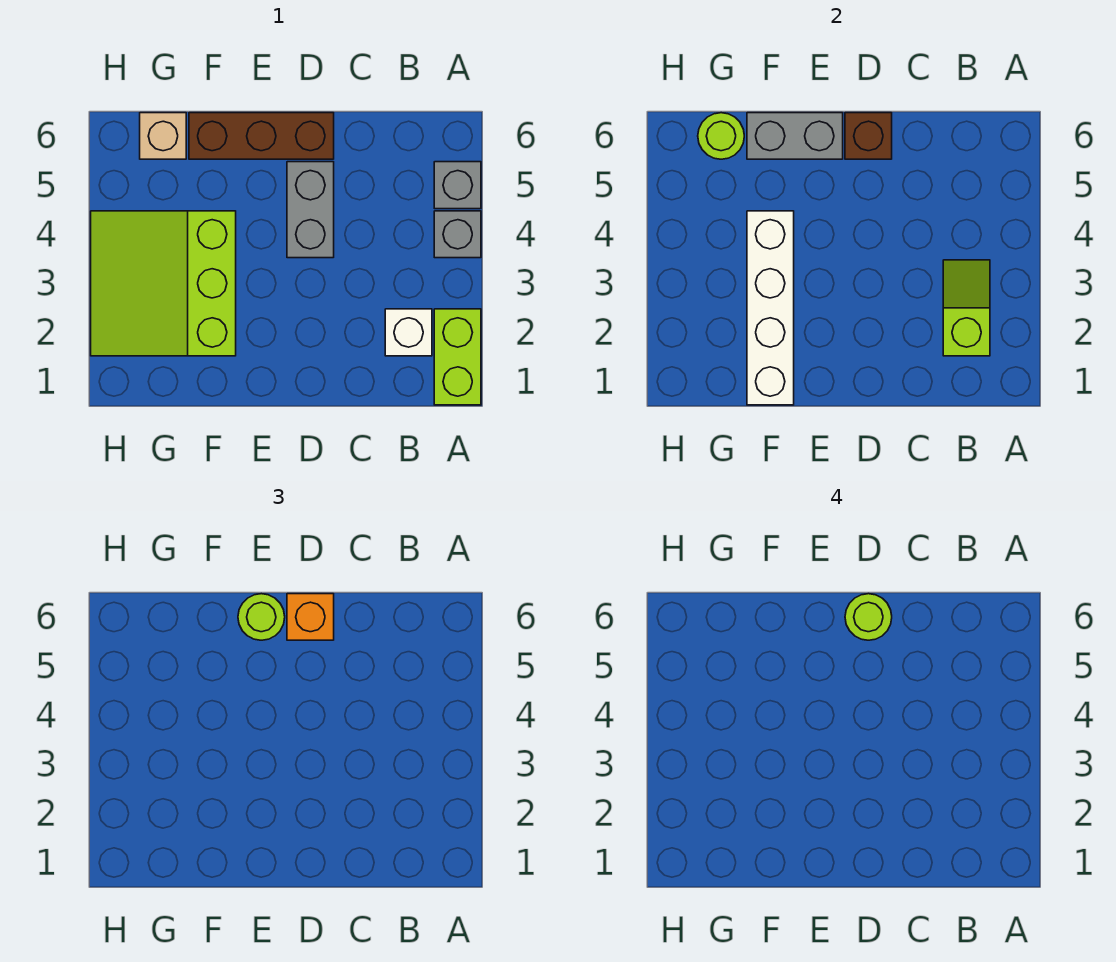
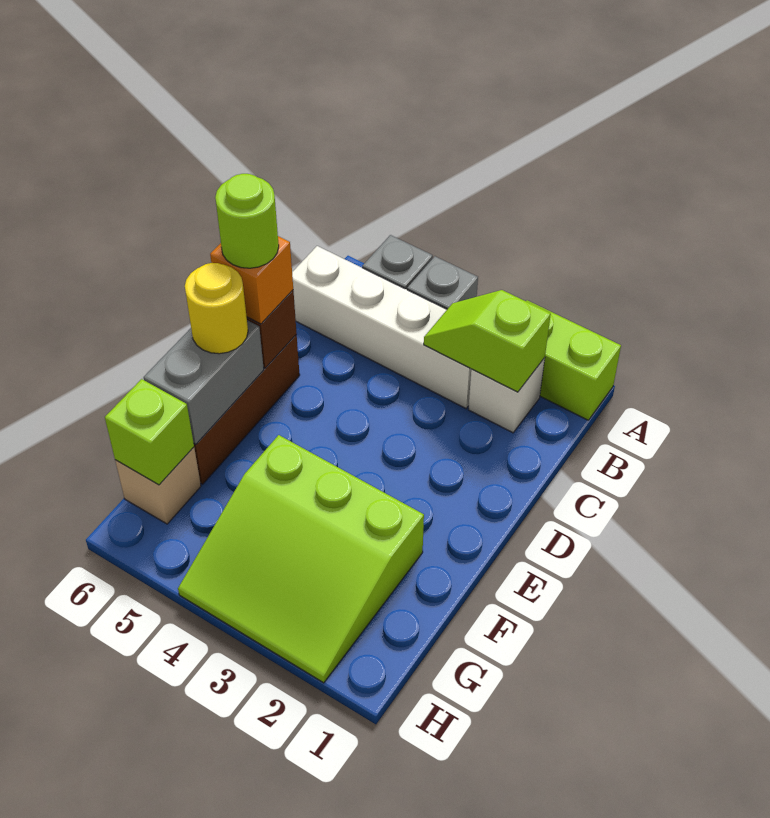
grey 1x2 brick [287,162,334,258] -> none
lime 1x1 round brick [238,594,285,640] -> yellow 1x1 round brick [185,263,248,354]
white 1x4 brick [747,211,794,405] -> white 1x4 brick moved to [292,246,471,409]
lime 1x1 round brick [698,113,744,159] -> lime 1x1 brick [105,379,194,485]

